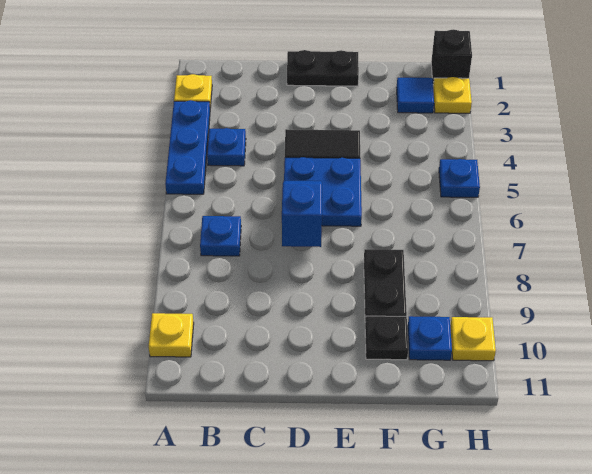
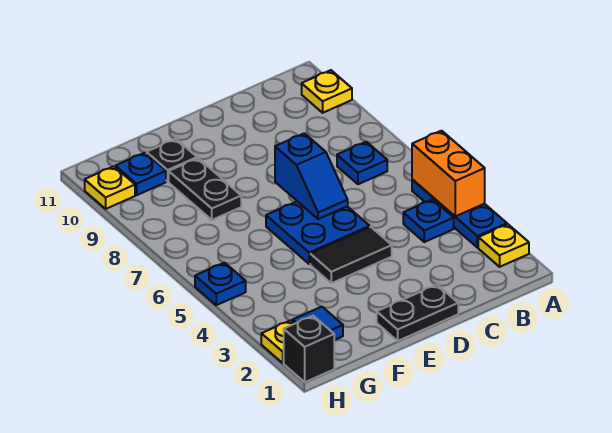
none -> orange 1x2 brick [412,131,485,216]

